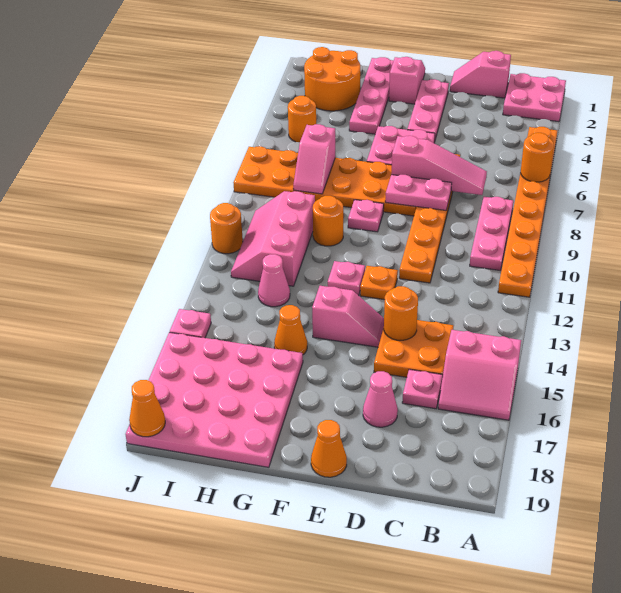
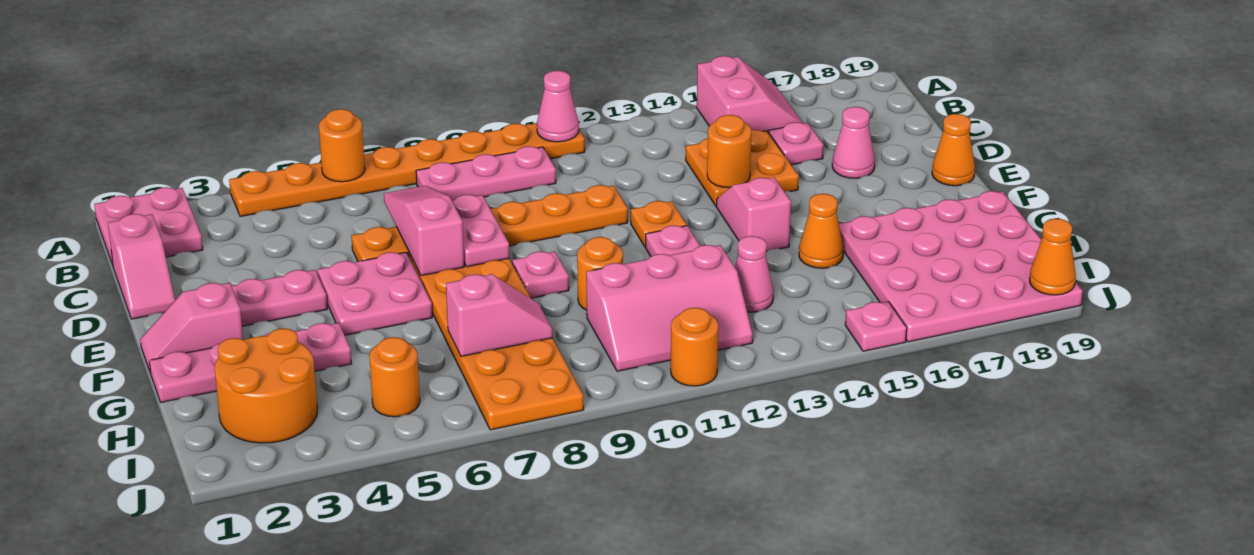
none -> pink 1x1 cone [537,71,579,142]

